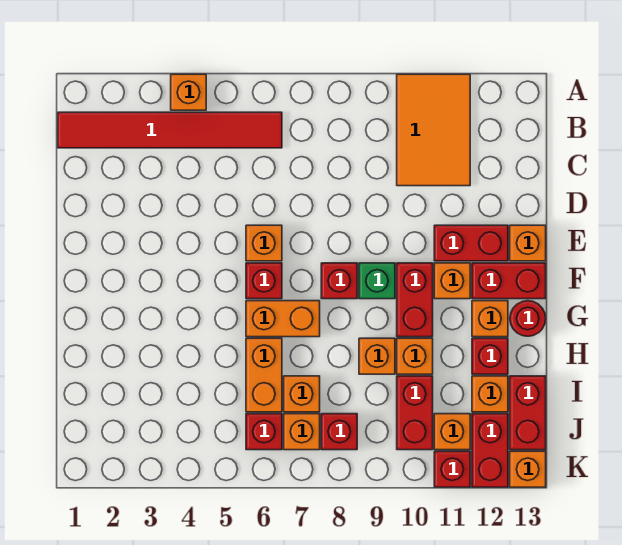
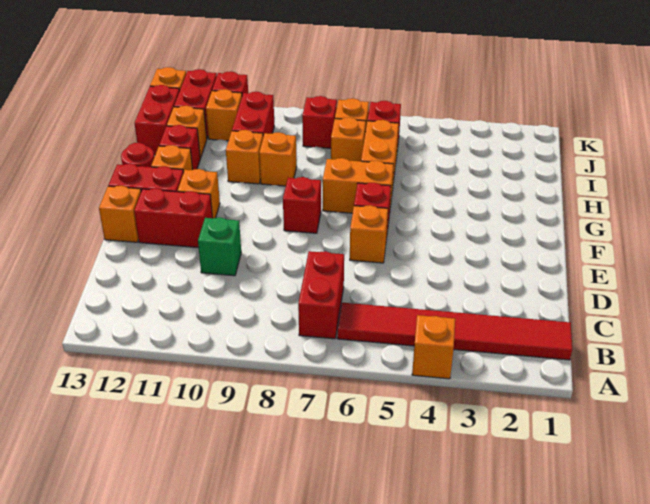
orange 2x3 tile [397,74,470,186] -> none
green 1x1 brick [359,263,395,299] -> green 1x1 brick moved to [198,217,241,276]
red 1x2 brick [397,263,433,337] -> red 1x2 brick moved to [298,251,344,339]

